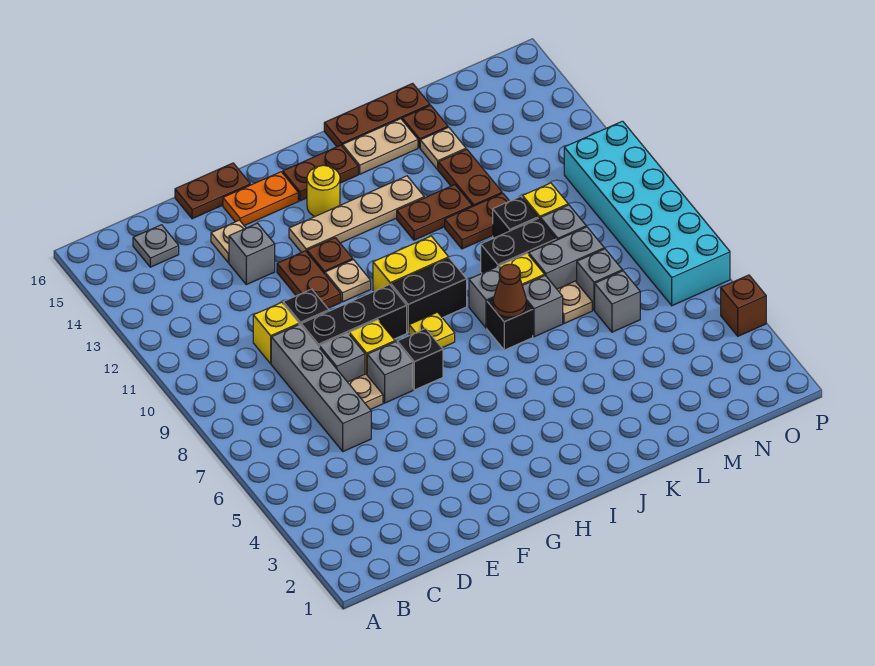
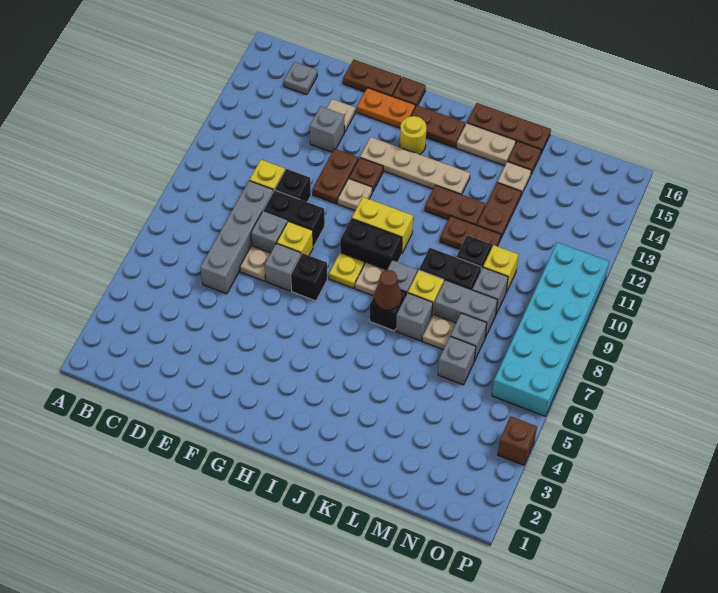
black 1x3 brick [301,285,407,347] -> black 1x2 brick [263,190,325,247]
none -> brown 1x1 plate [392,77,426,107]
none -> tan 1x1 plate [355,262,386,296]

